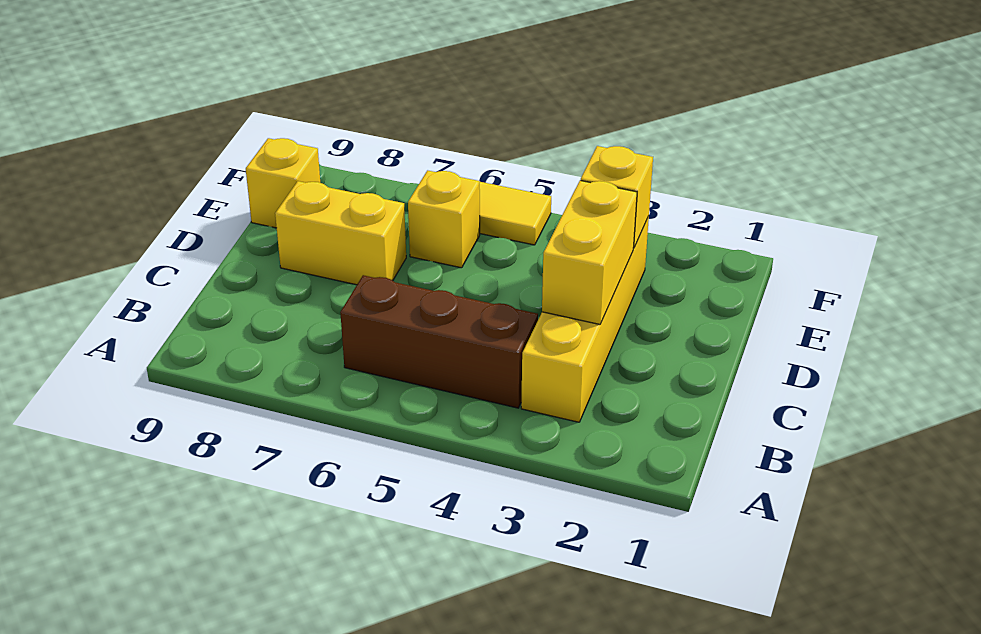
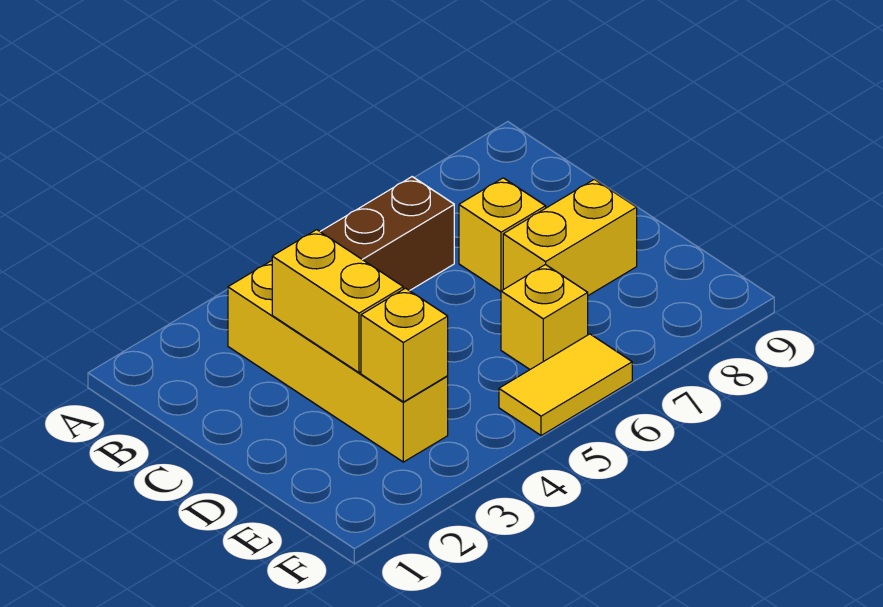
yellow 1x1 brick [246,138,320,228] -> yellow 1x1 brick moved to [459,178,546,291]

